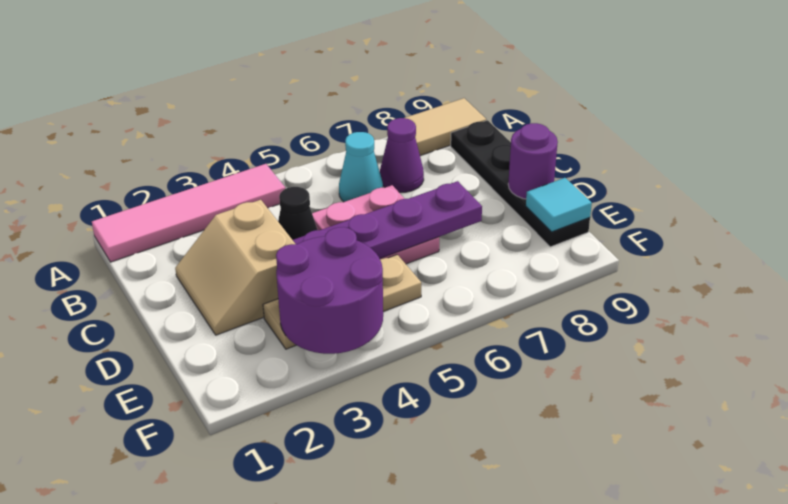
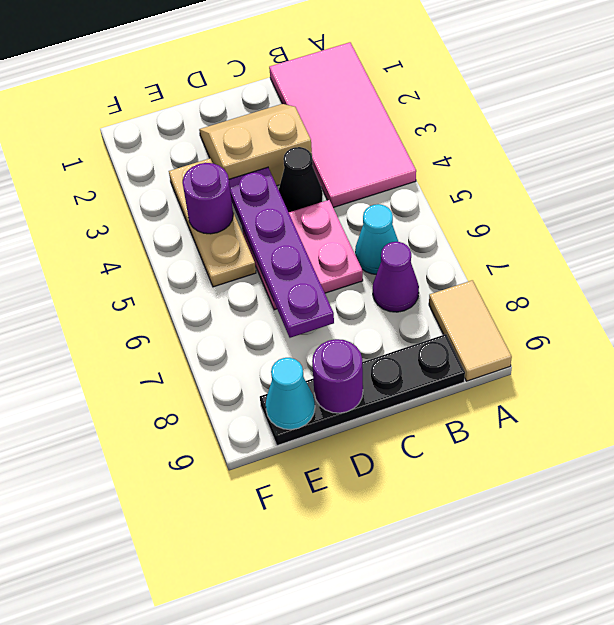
pink 1x4 tile [92,164,285,262] -> pink 2x4 tile [269,42,416,208]
purple 2x2 round brick [276,227,383,354] -> purple 1x1 round brick [183,163,233,234]
cyan 1x1 tile [526,178,592,232] -> cyan 1x1 cone [266,358,315,430]

